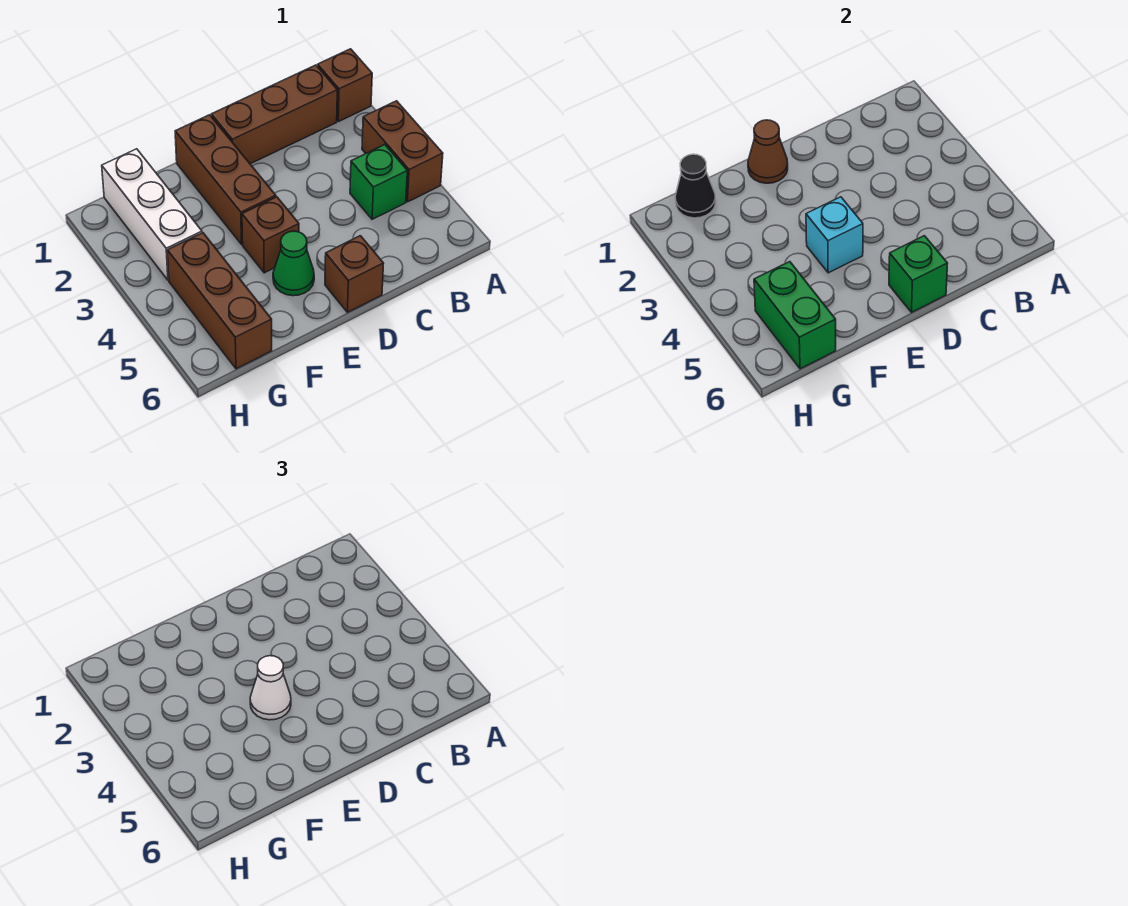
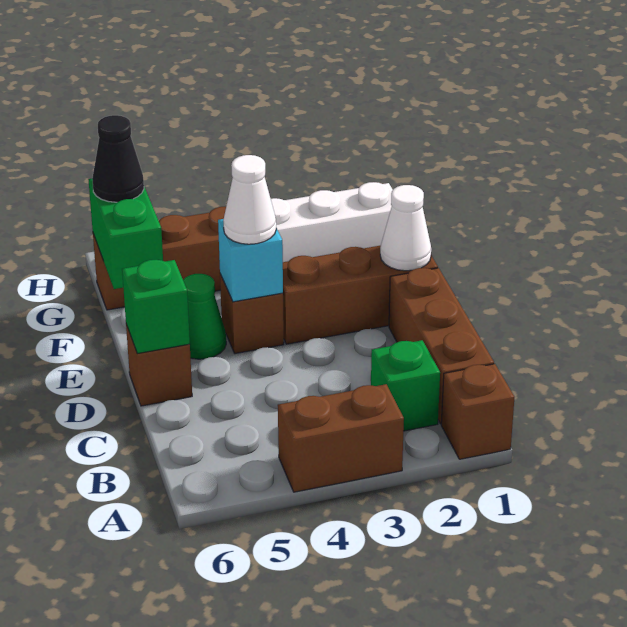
green 1x1 brick [350,145,407,219] -> green 1x1 brick moved to [371,340,440,431]
brown 1x1 cone [748,120,788,183] -> white 1x1 cone [380,185,431,271]
black 1x1 cone [675,154,716,218] -> black 1x1 cone moved to [92,115,144,202]
green 1x2 brick [754,262,836,369] -> green 1x2 brick turned to [88,179,163,289]

